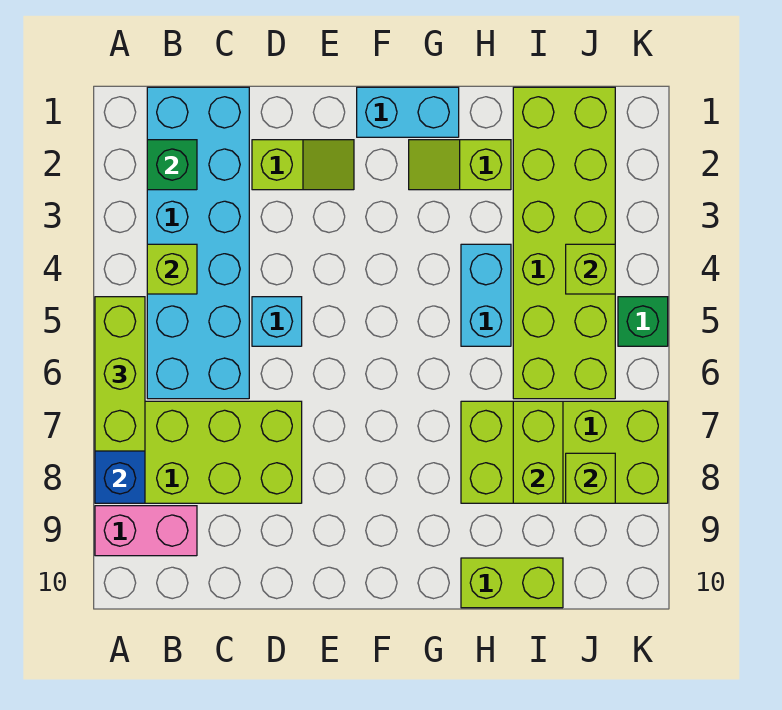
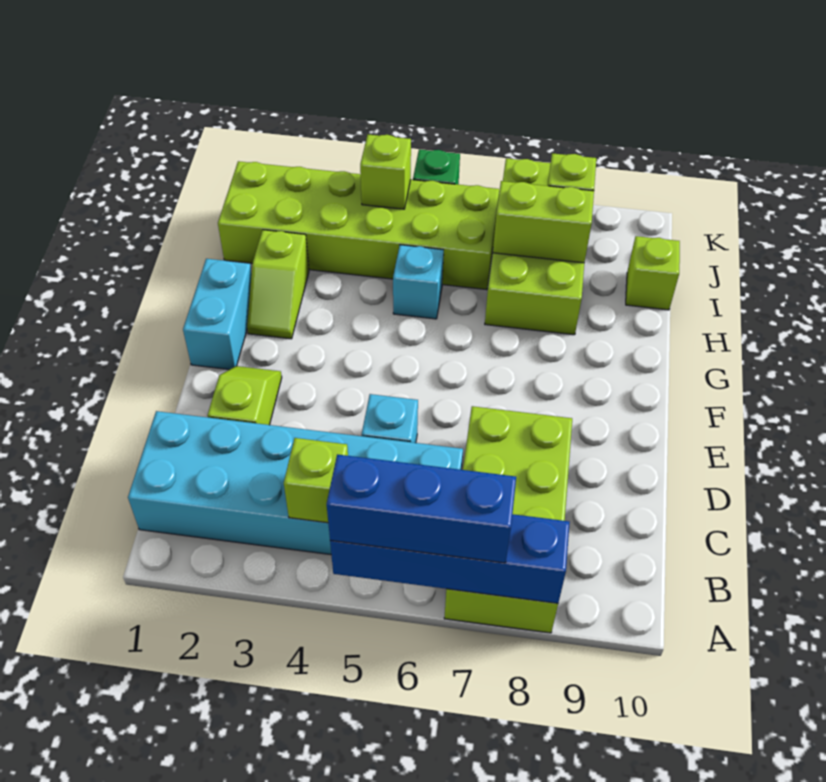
lime 1x3 brick [95,297,145,451] -> blue 1x3 brick [327,454,516,563]
pink 1x2 brick [95,506,197,556] -> none
green 1x1 brick [147,140,197,190] -> none
cyan 1x2 brick [461,244,511,346] -> cyan 1x1 brick [393,245,444,319]
lime 1x2 brick [461,558,563,608] -> lime 1x1 brick [626,236,680,310]

